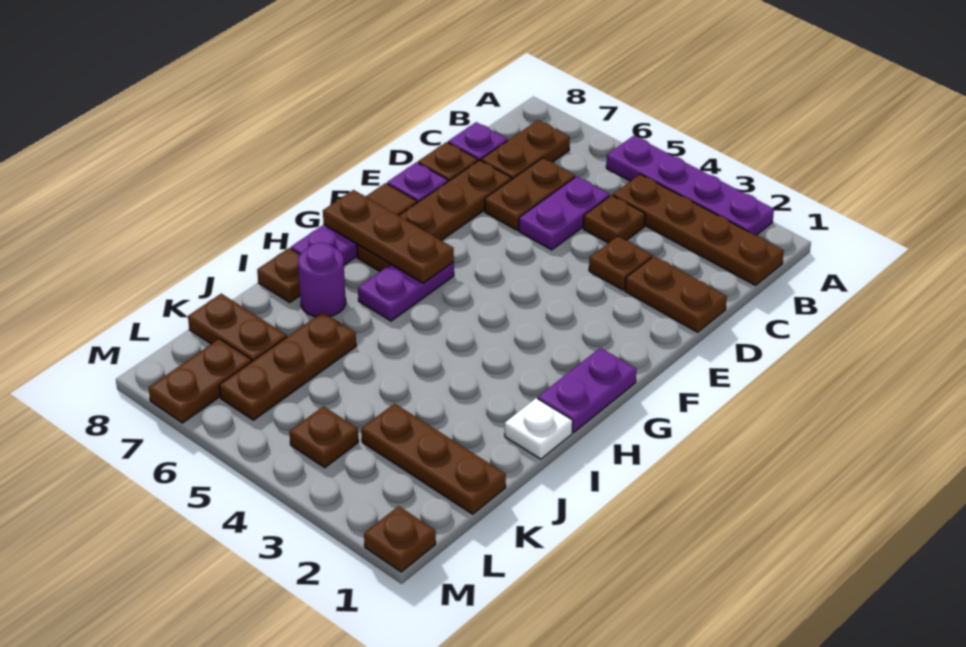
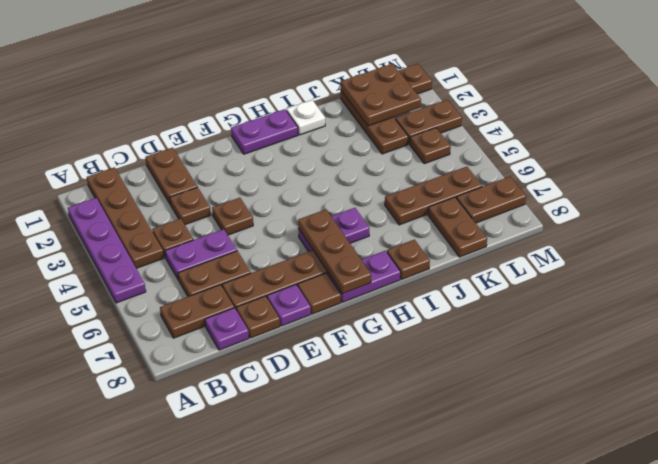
none -> brown 1x1 plate [212,198,253,235]
purple 1x1 round brick [298,243,346,317] -> none
none -> brown 2x2 plate [341,64,421,126]
none -> brown 1x2 plate [396,100,462,144]

